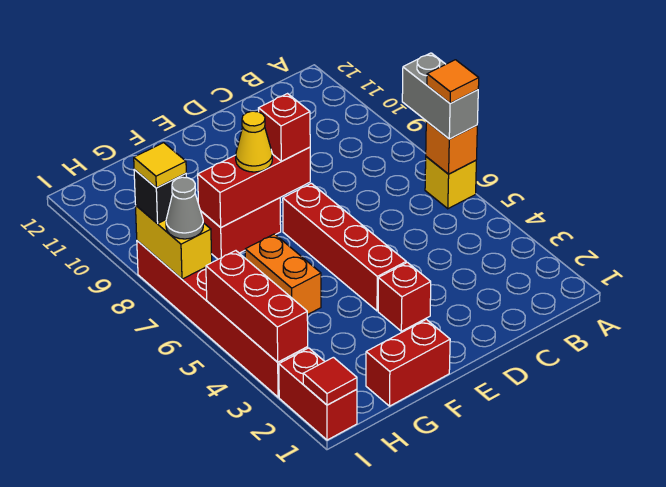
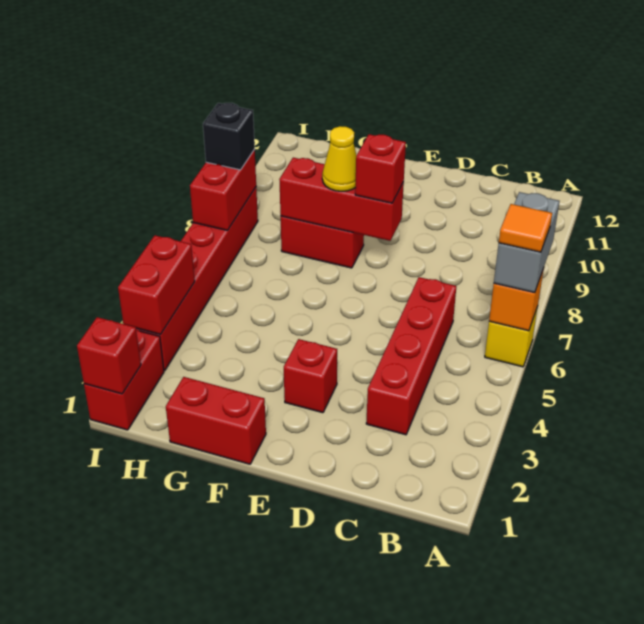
red 1x4 brick [283,183,406,311] -> red 1x4 brick moved to [366,277,456,435]
orange 1x2 brick [245,234,321,315] -> none
red 1x1 tile [303,357,357,405] -> red 1x1 brick [77,317,141,394]
red 1x3 brick [206,251,308,362] -> red 1x2 brick [118,235,195,335]
yellow 1x2 brick [135,205,212,279] -> red 1x2 brick [190,149,256,231]
grey 1x1 cone [166,177,203,239] -> none
yellow 1x1 tile [134,143,186,188] -> none

